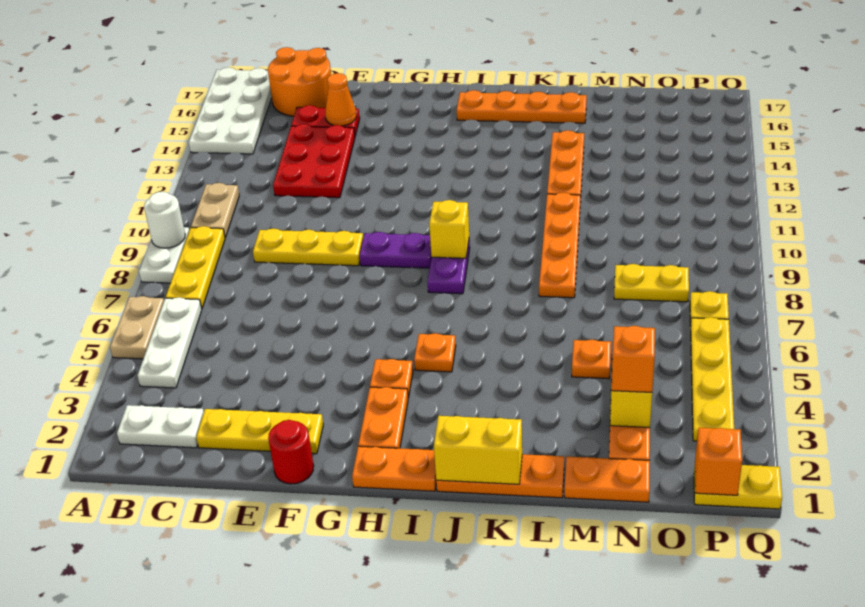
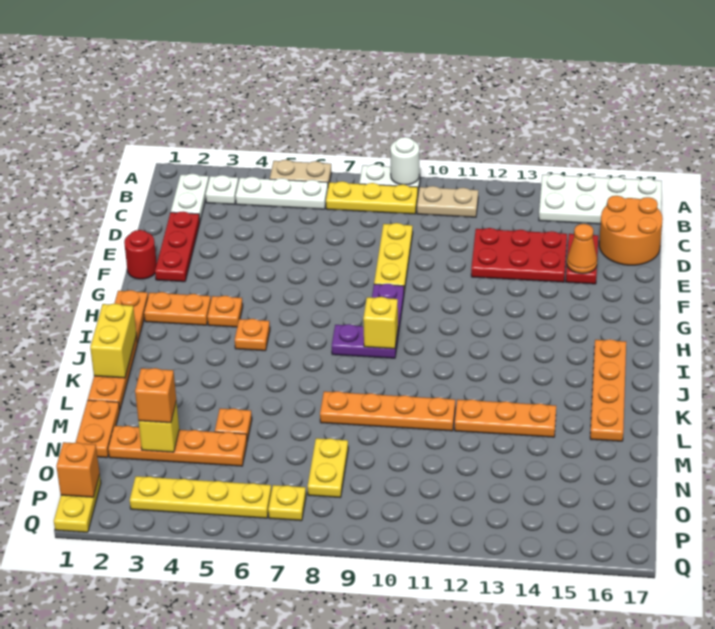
none -> white 1x1 plate [206,175,239,204]
yellow 1x3 plate [196,409,323,454] -> red 1x3 plate [155,211,200,282]

